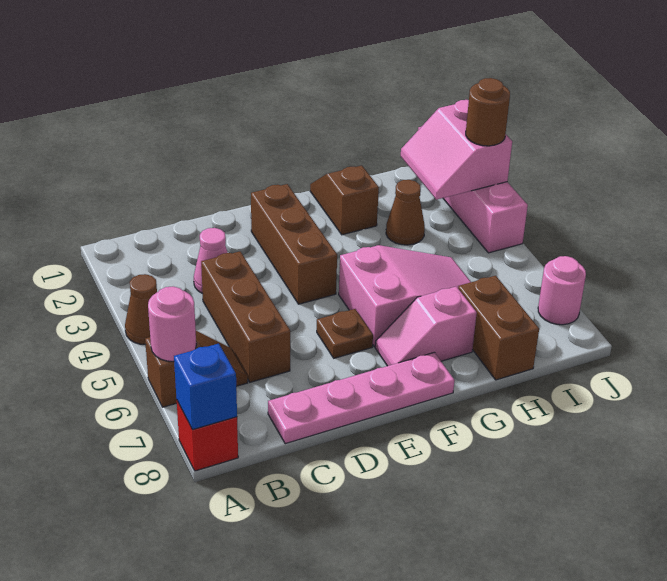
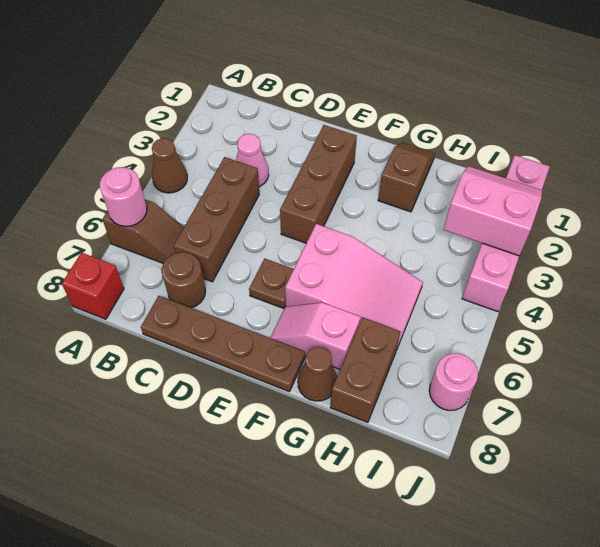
blue 1x1 brick [174,344,237,430] -> none
pink 1x4 plate [268,352,455,444] -> brown 1x4 plate [141,296,305,392]
brown 1x1 cone [386,180,425,245] -> brown 1x1 cone moved to [298,347,337,401]
pink 2x2 slope [401,100,512,200] -> pink 2x2 slope turned to [443,166,542,256]
brown 1x1 round brick [466,78,510,146] -> brown 1x1 round brick moved to [162,252,205,308]

